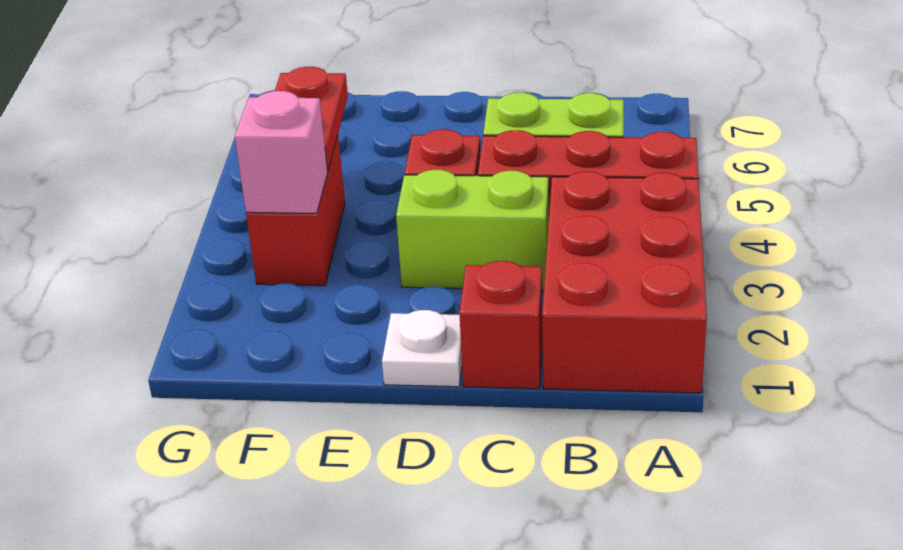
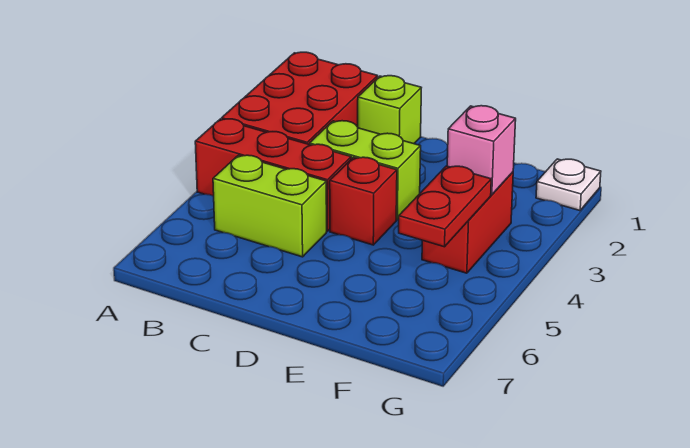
red 1x1 brick [459,261,543,389] -> lime 1x1 brick [358,76,421,144]
white 1x1 plate [382,310,462,387] -> white 1x1 plate moved to [536,159,601,211]

